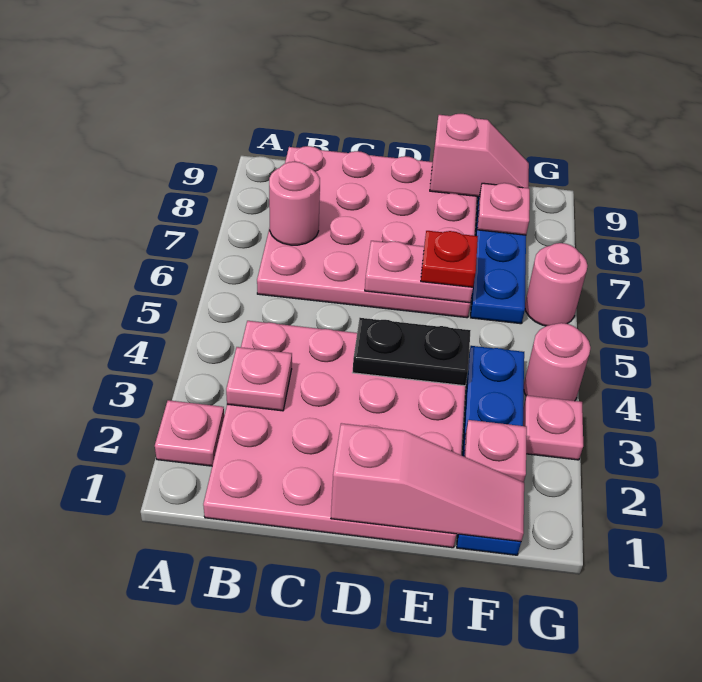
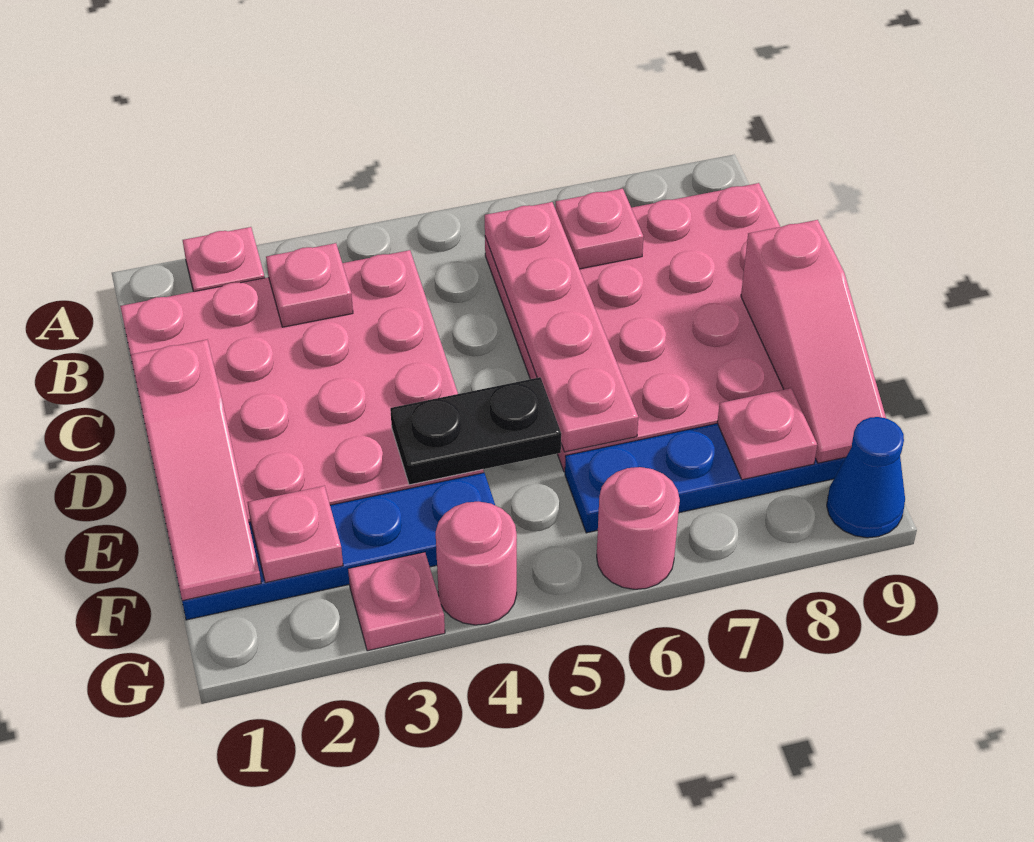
pink 1x1 round brick [269,162,320,245] -> pink 1x1 plate [556,189,644,269]
black 1x2 plate [352,318,471,386] -> black 1x2 plate turned to [390,377,561,485]
pink 1x2 plate [365,241,473,303] -> pink 1x4 plate [485,202,638,452]
red 1x1 plate [421,231,478,287] -> none
pink 1x2 slope [430,114,529,196] -> pink 1x3 slope [741,220,886,463]
none -> blue 1x1 cone [827,417,905,538]

